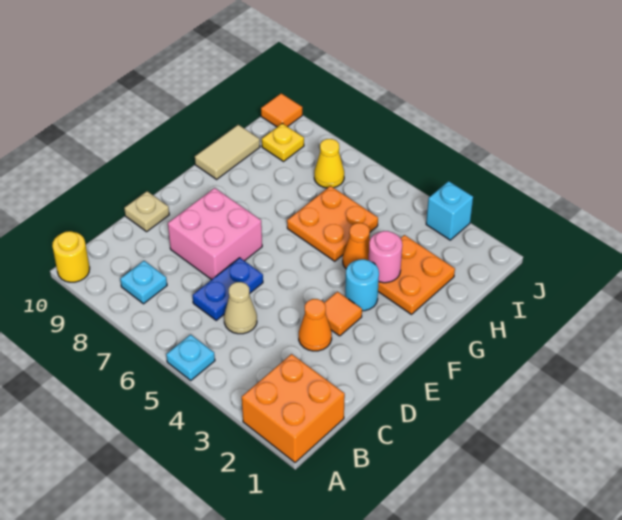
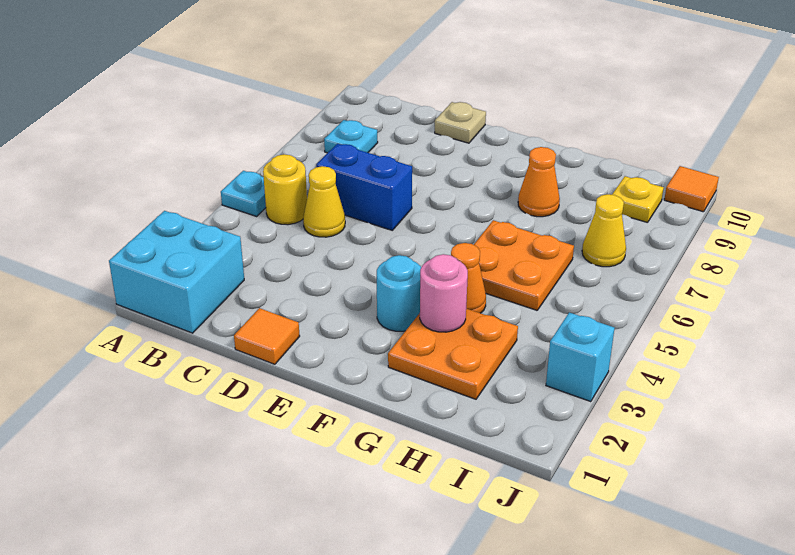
orange 2x2 brick [242,354,345,463] -> cyan 2x2 brick [109,211,244,333]
yellow 1x1 round brick [52,231,90,282] -> yellow 1x1 round brick moved to [263,154,307,225]
tan 1x1 cone [224,282,257,334] -> yellow 1x1 cone [303,166,345,237]
blue 1x2 plate [192,258,263,320] -> blue 1x2 brick [316,144,412,230]
orange 1x1 cone [299,299,332,351] -> orange 1x1 cone moved to [518,147,560,217]
pink 2x2 brick [168,188,262,280] -> none
orange 1x1 tile [324,292,362,336] -> orange 1x1 tile moved to [234,308,300,364]
tan 1x2 tile [195,125,260,179] -> none

